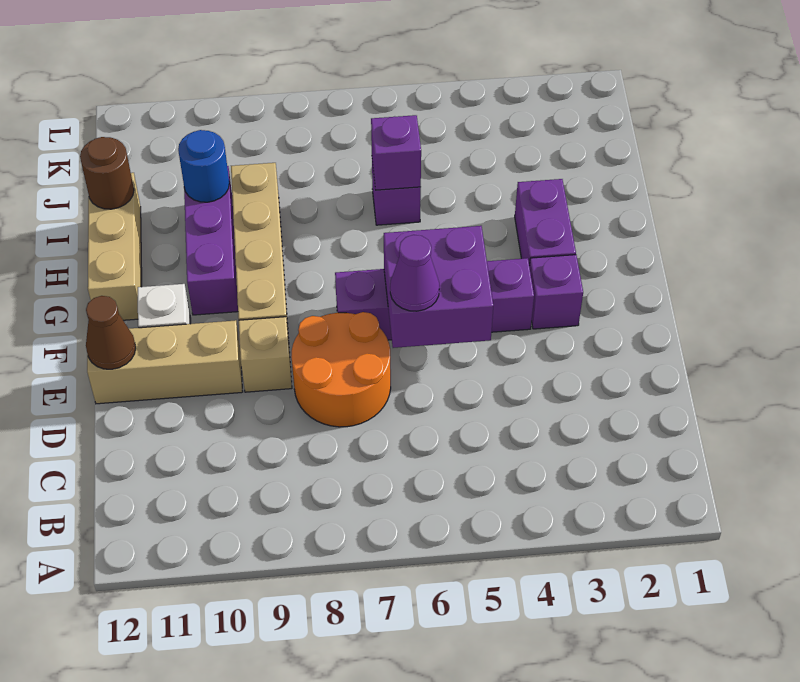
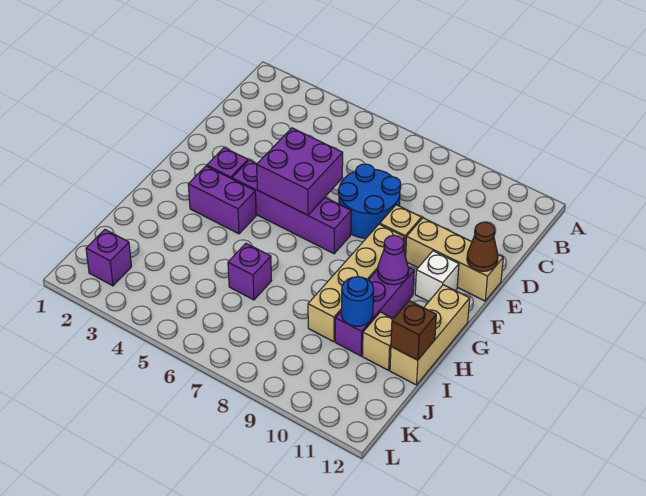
orange 2x2 round brick [291,312,391,427] -> blue 2x2 round brick [338,164,401,239]
purple 1x1 cone [390,235,439,311] -> purple 1x1 cone moved to [378,235,409,285]
purple 1x2 brick [515,179,576,266] -> purple 1x2 brick turned to [188,166,256,234]
purple 1x1 brick [371,115,421,190] -> purple 1x1 brick moved to [86,230,131,286]
none -> tan 1x1 brick [362,312,393,370]
brown 1x1 round brick [80,137,134,209] -> brown 1x1 brick [391,301,436,360]

